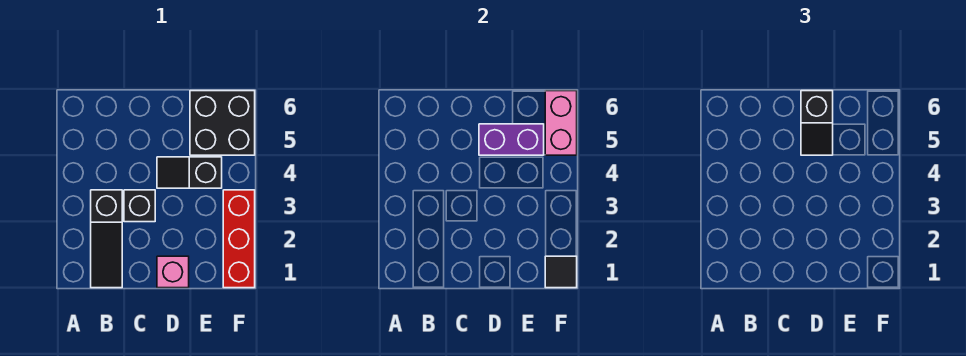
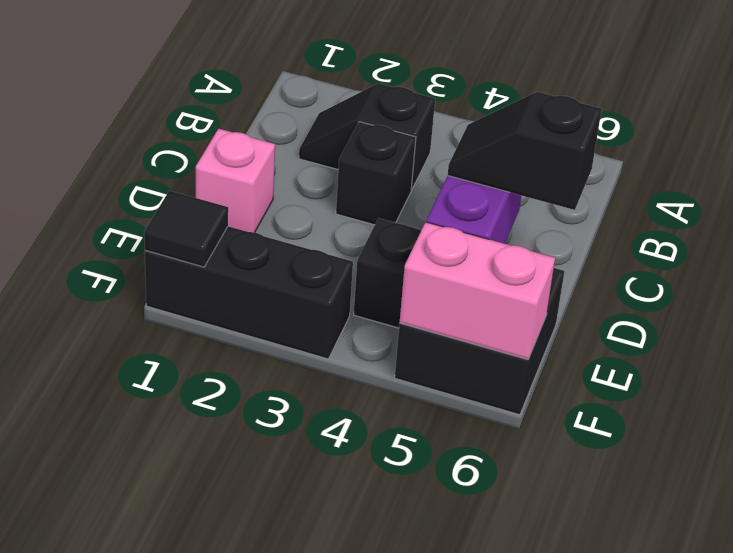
black 1x3 slope [91,190,122,288] -> black 1x2 slope [299,83,435,190]
red 1x3 brick [223,190,255,288] -> black 1x3 brick [145,226,353,359]

